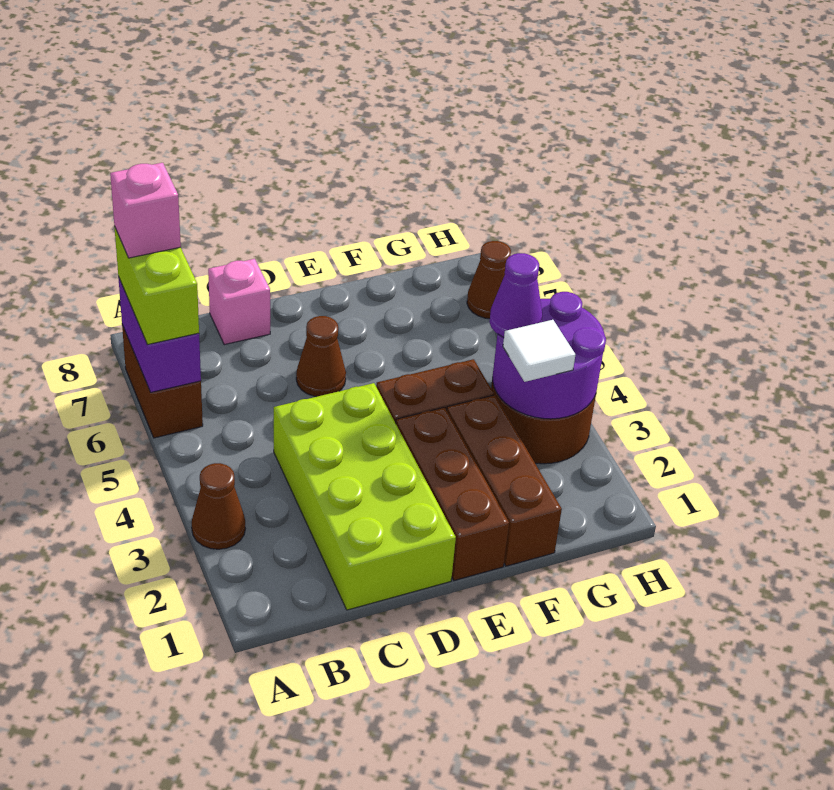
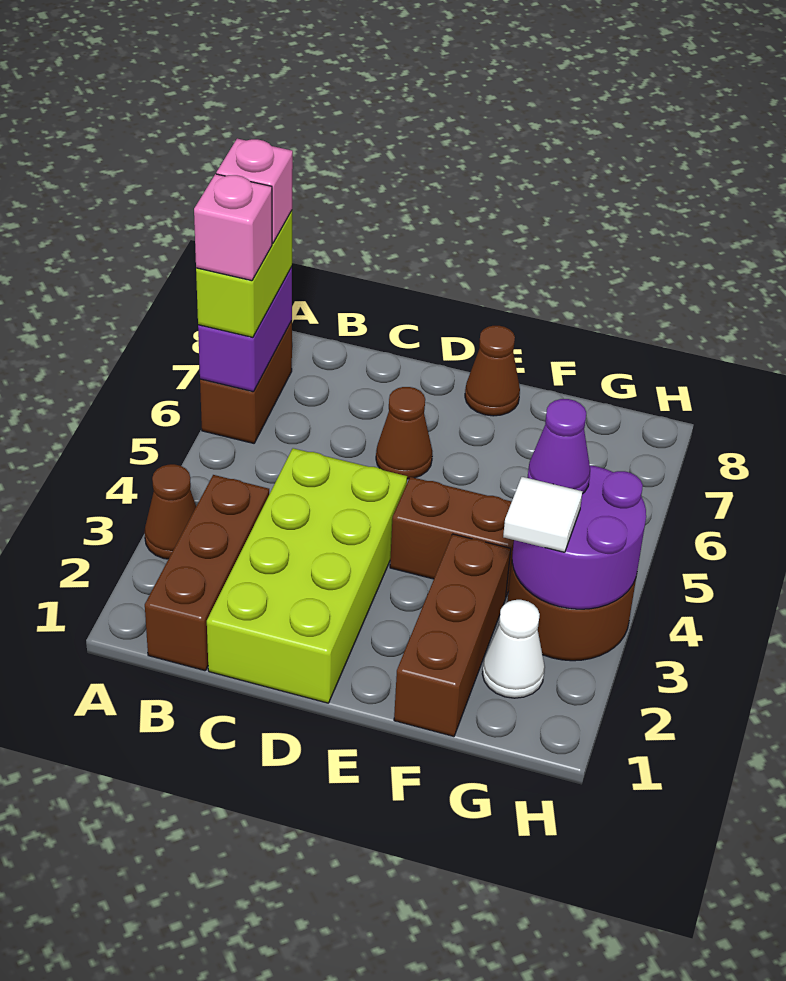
pink 1x1 brick [208,259,270,345] -> pink 1x1 brick moved to [194,174,272,281]
brown 1x3 brick [396,407,509,580] -> brown 1x3 brick moved to [145,475,269,671]
none -> white 1x1 cone [482,600,545,698]
brown 1x1 cone [467,241,511,319] -> brown 1x1 cone moved to [465,326,520,416]

